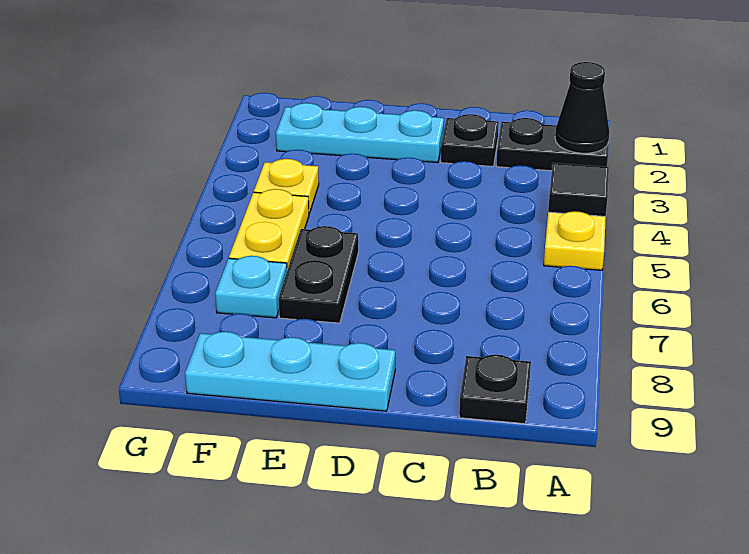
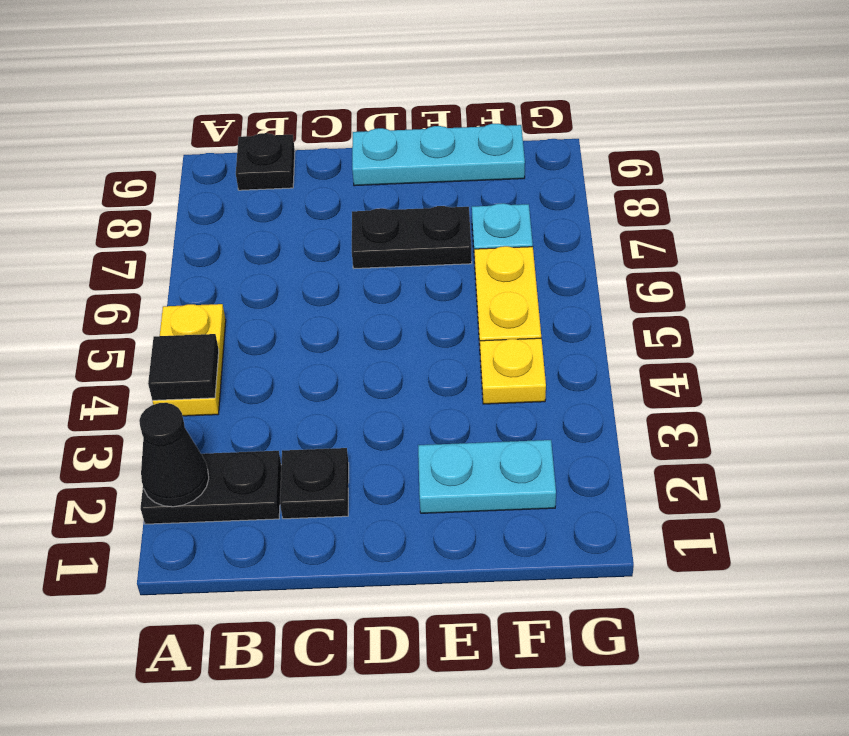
cyan 1x3 plate [276,103,444,163] -> cyan 1x2 plate [418,440,556,513]
black 1x2 plate [279,226,358,323] -> black 1x2 plate turned to [352,206,472,268]

